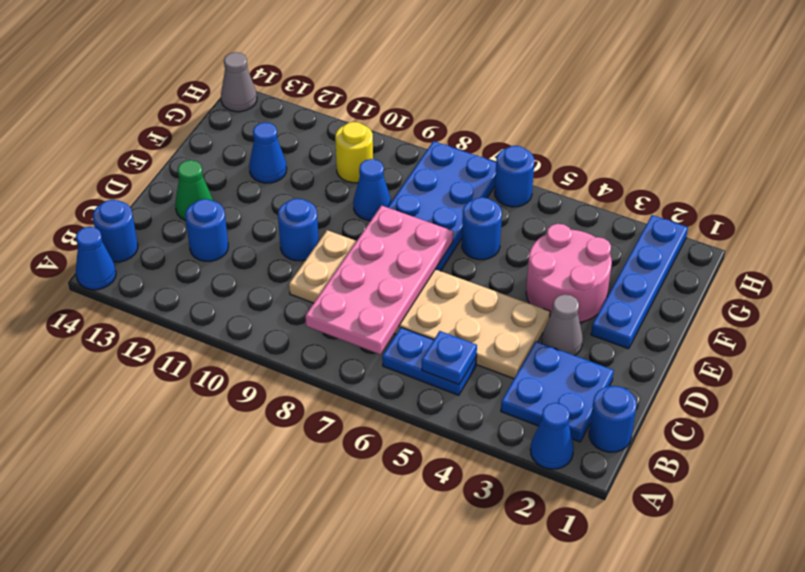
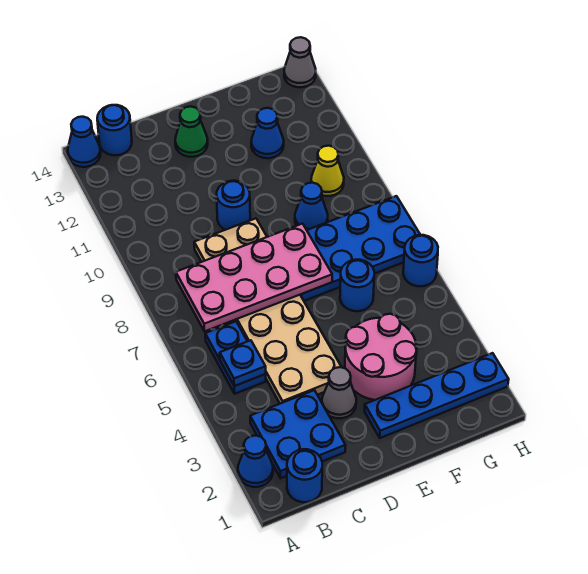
blue 1x1 round brick [185,199,228,261] -> none
yellow 1x1 round brick [335,122,373,183] -> yellow 1x1 cone [311,146,344,196]

